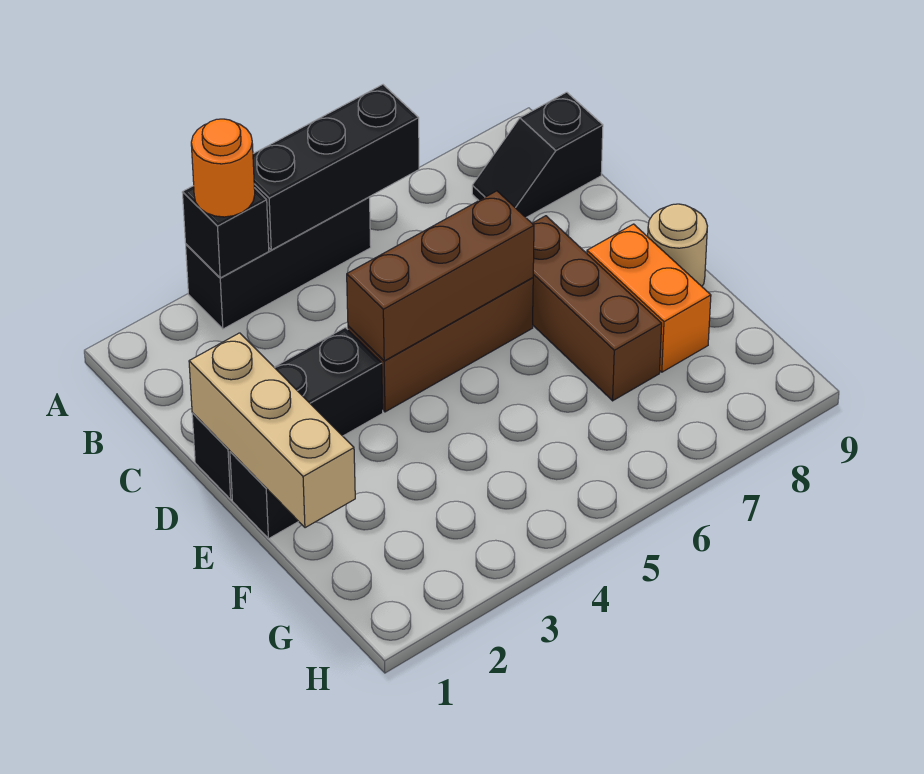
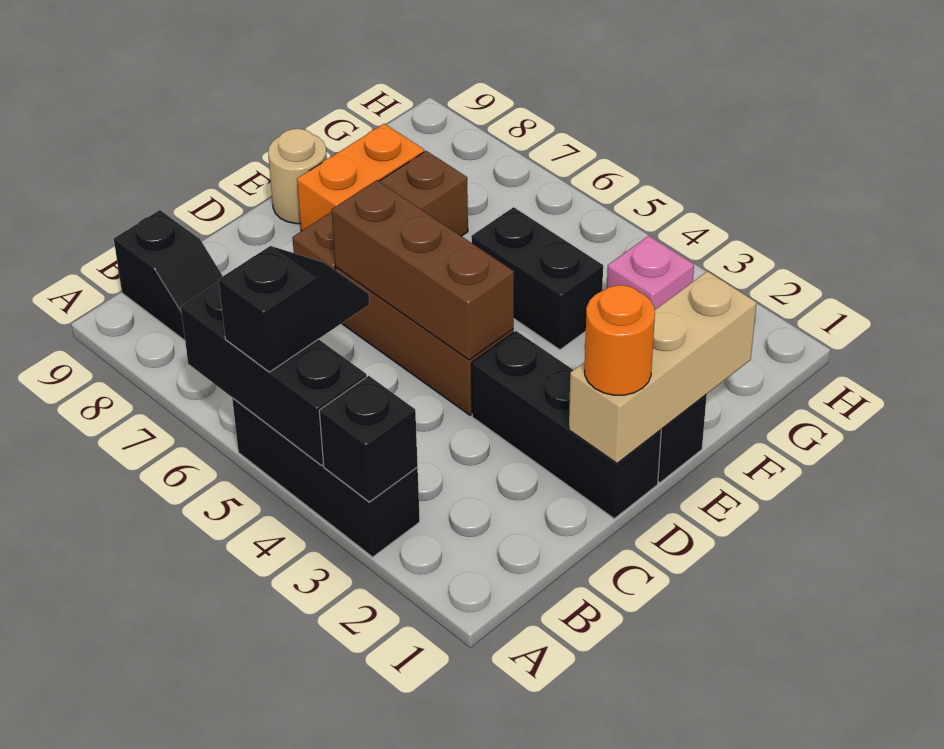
orange 1x1 round brick [191,119,255,217] -> orange 1x1 round brick moved to [585,285,655,395]
none -> black 1x2 slope [219,246,369,372]
none -> black 1x2 brick [471,207,603,350]
none -> pink 1x1 brick [607,236,694,309]

